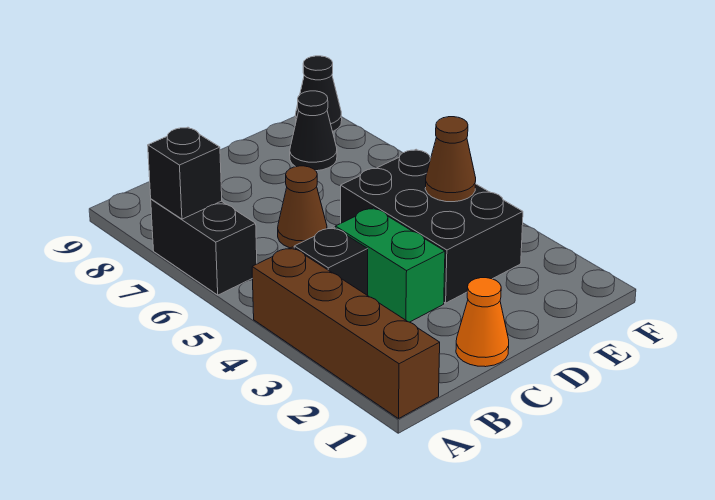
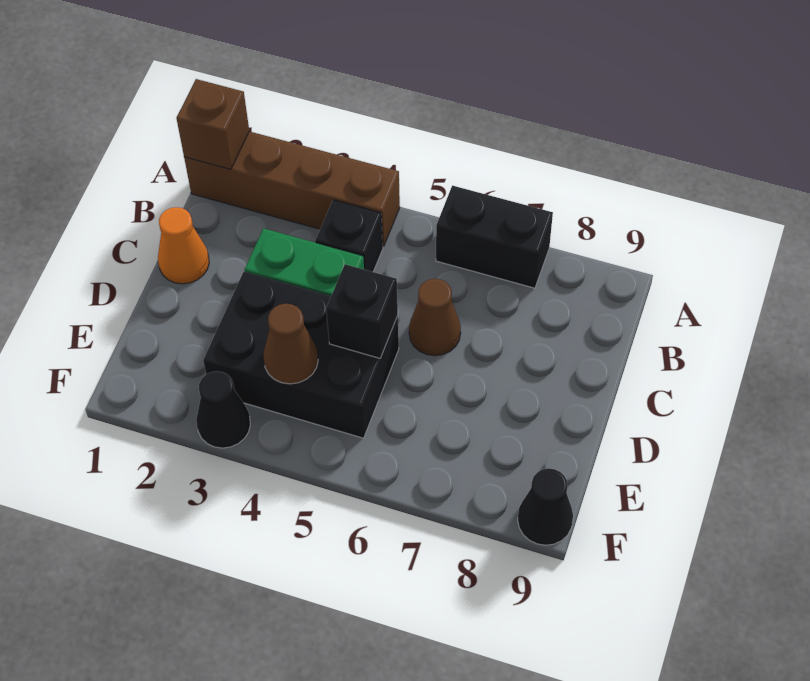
none -> brown 1x1 brick [176,79,249,170]
black 1x1 brick [148,127,222,219] -> black 1x1 brick moved to [326,264,398,358]
black 1x1 cone [290,91,337,171] -> black 1x1 cone moved to [196,371,250,448]

